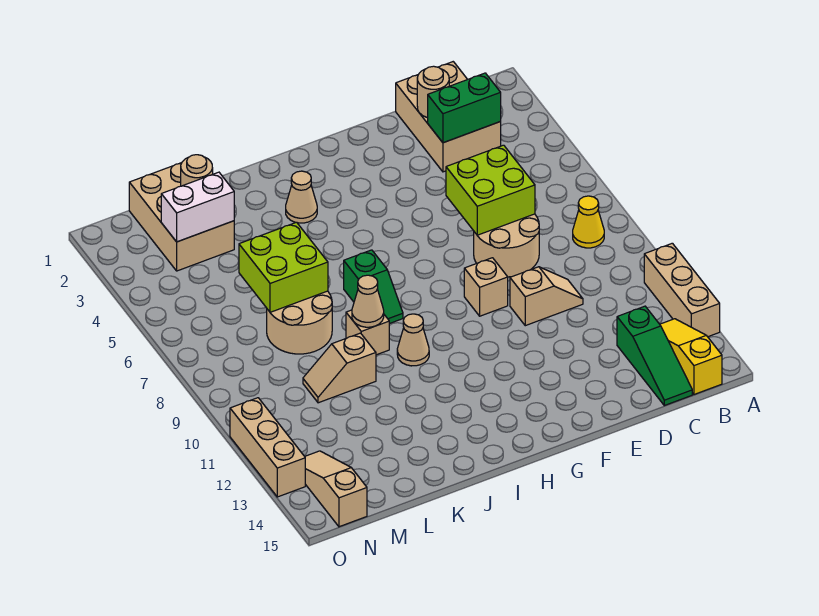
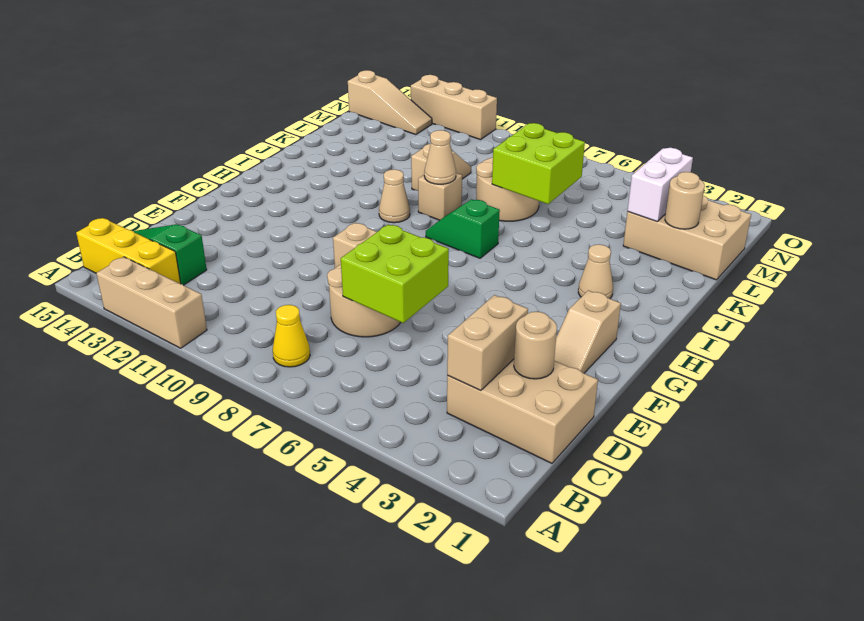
yellow 1x3 slope [660,319,722,394] -> yellow 1x3 brick [76,218,181,284]
green 1x2 brick [428,73,501,143] -> tan 1x2 brick [447,295,528,390]
tan 1x2 slope [510,267,583,326] -> tan 1x2 slope moved to [554,290,621,373]

